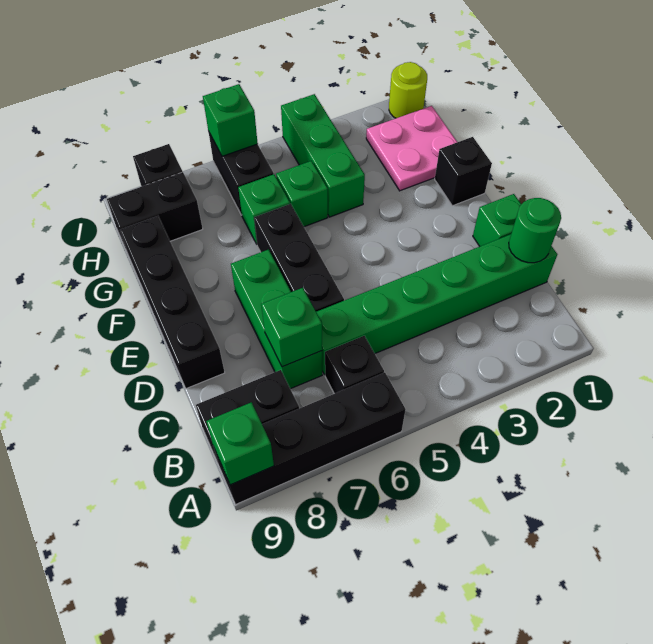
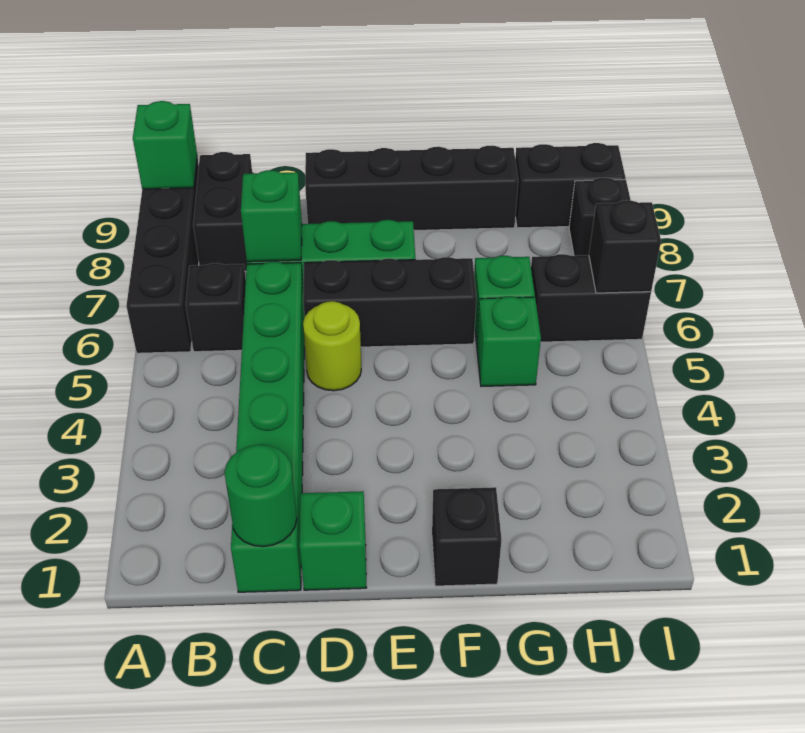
pink 2x2 plate [366,106,457,191] -> none
green 1x3 brick [281,94,365,217] -> none
black 1x2 brick [107,172,203,251] -> black 1x2 brick turned to [515,143,625,228]
lime 1x1 round brick [389,62,427,118] -> lime 1x1 round brick moved to [303,301,361,391]
green 1x1 brick [203,84,258,156] -> black 1x1 brick [589,200,661,293]

